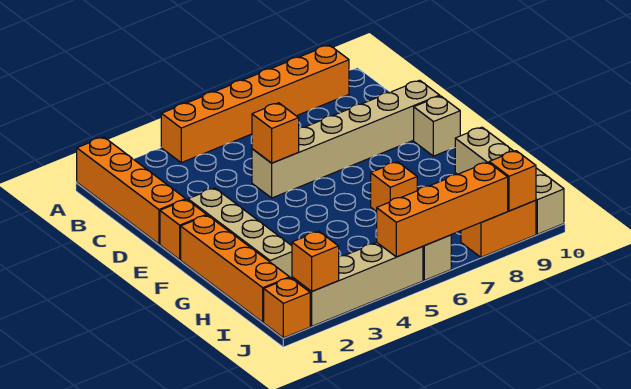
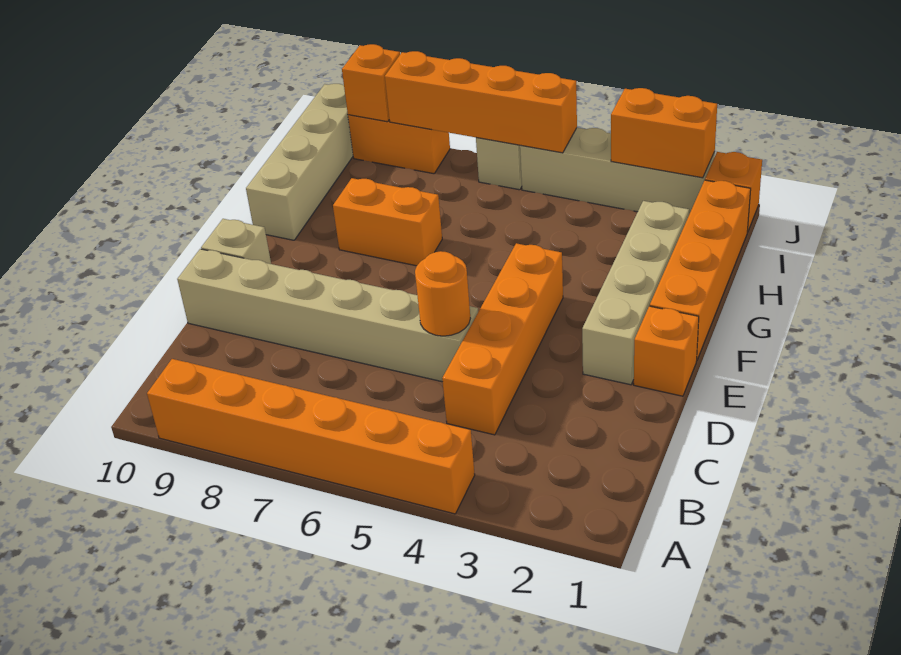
orange 1x4 brick [77,137,186,244] -> orange 1x4 brick moved to [442,243,563,435]
orange 1x1 brick [252,103,299,163] -> orange 1x1 round brick [415,251,470,336]
orange 1x1 brick [371,162,417,212] -> orange 1x2 brick [333,178,442,266]
orange 1x1 brick [292,231,339,291] -> orange 1x2 brick [611,88,717,178]

